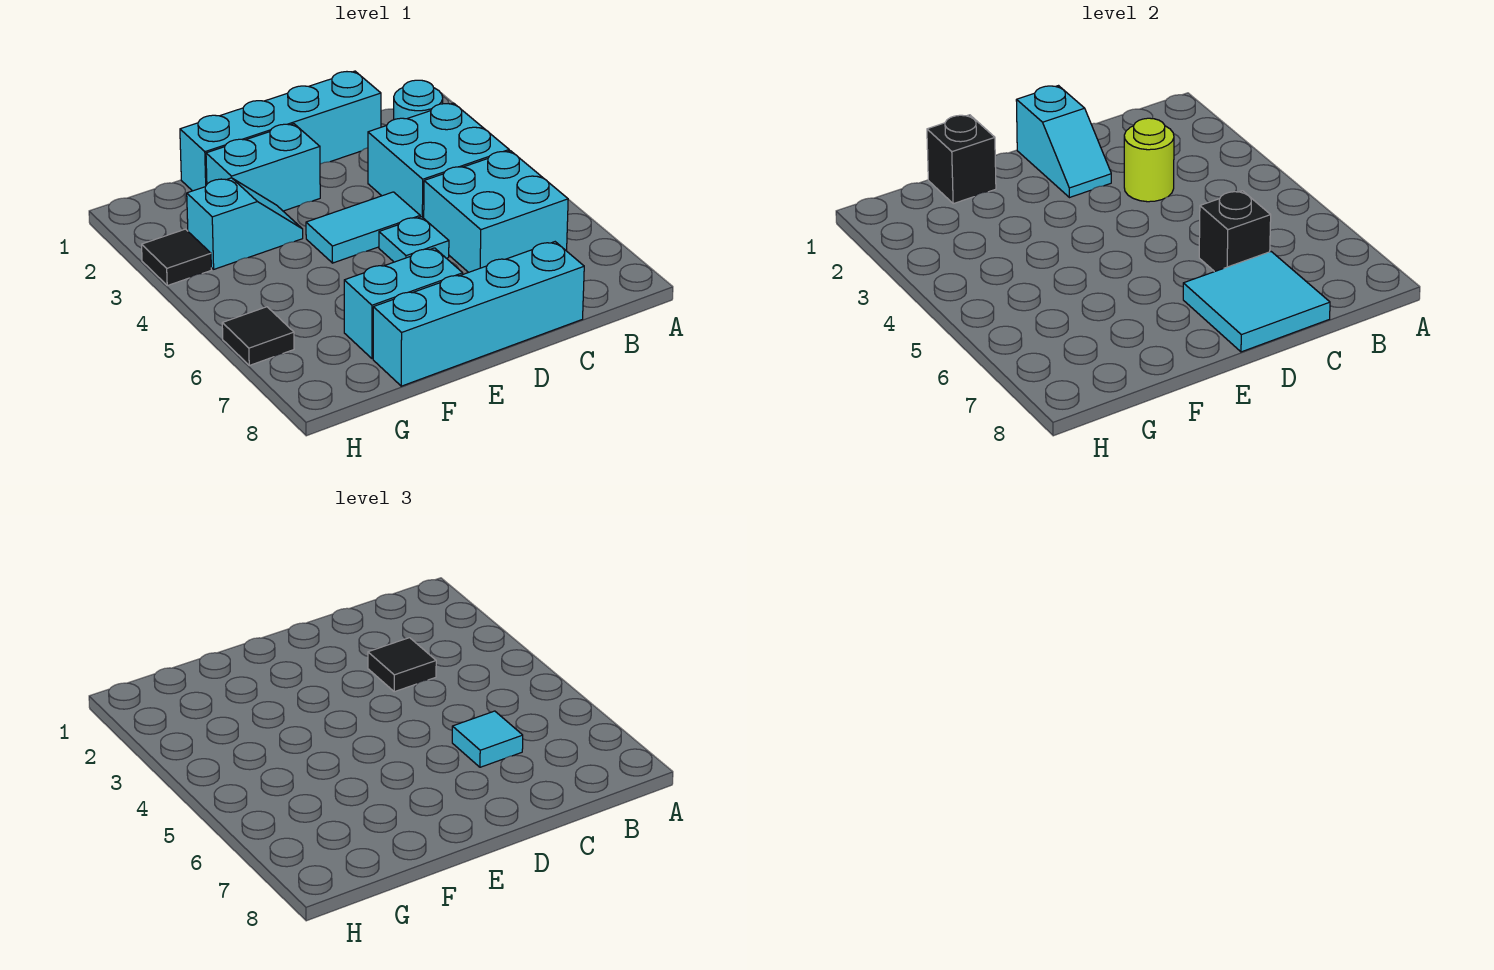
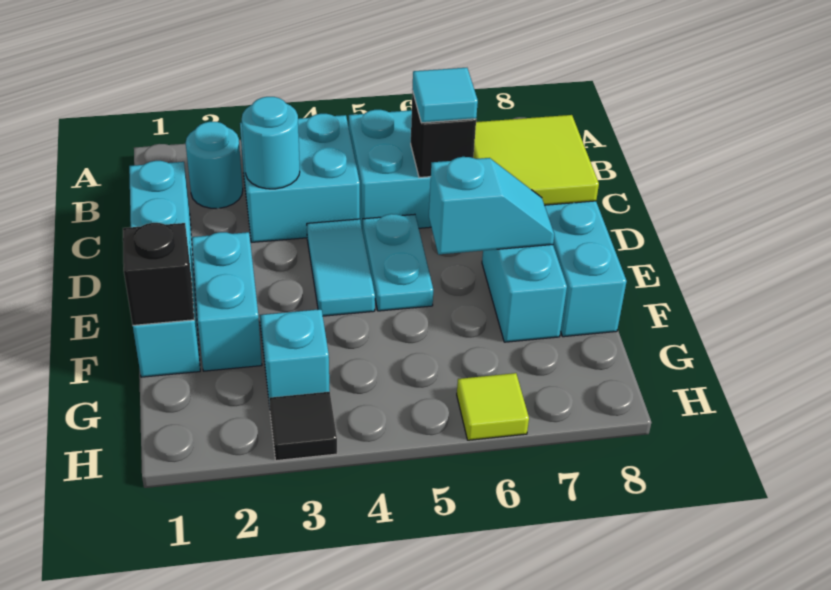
lime 1x1 round brick [1124,118,1174,202] -> cyan 1x1 round brick [242,97,300,189]
black 1x1 tile [368,638,436,692] -> none
cyan 2x2 tile [1183,252,1330,352] -> lime 2x2 tile [473,115,599,205]
cyan 1x2 slope [1016,86,1111,198] -> cyan 1x2 slope moved to [429,157,554,255]
cyan 1x1 plate [379,217,449,262] -> cyan 1x2 plate [363,214,433,311]
black 1x1 tile [222,307,294,365] -> lime 1x1 tile [457,373,529,440]

